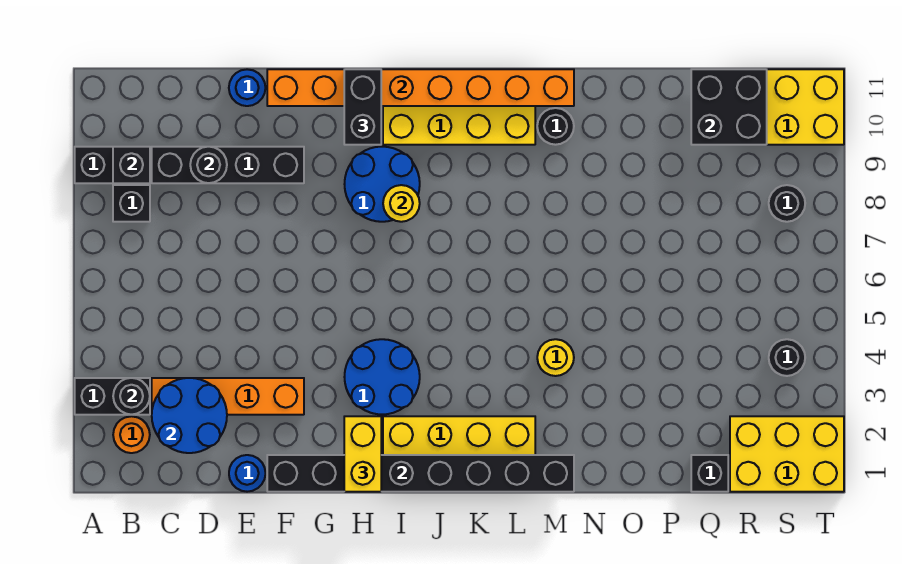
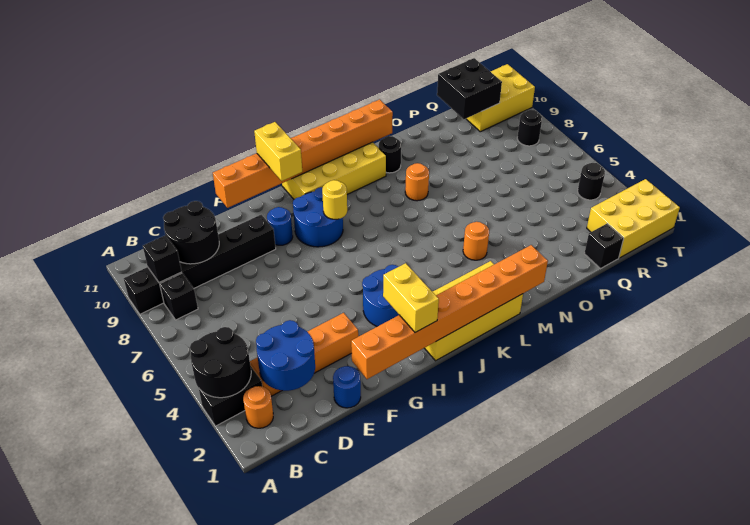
black 1x1 round brick [113,378,150,415] -> black 2x2 round brick [190,327,251,398]
black 1x1 round brick [190,147,227,183] -> black 2x2 round brick [163,201,219,264]
blue 1x1 round brick [229,69,265,106] -> blue 1x1 round brick moved to [267,207,293,245]
black 1x8 brick [267,455,574,492] -> orange 1x8 brick [351,245,548,379]
black 1x2 brick [344,69,381,145] -> yellow 1x2 brick [254,122,302,181]
yellow 1x1 round brick [537,339,574,376] -> orange 1x1 round brick [463,222,489,260]
none -> orange 1x1 round brick [405,163,429,201]

